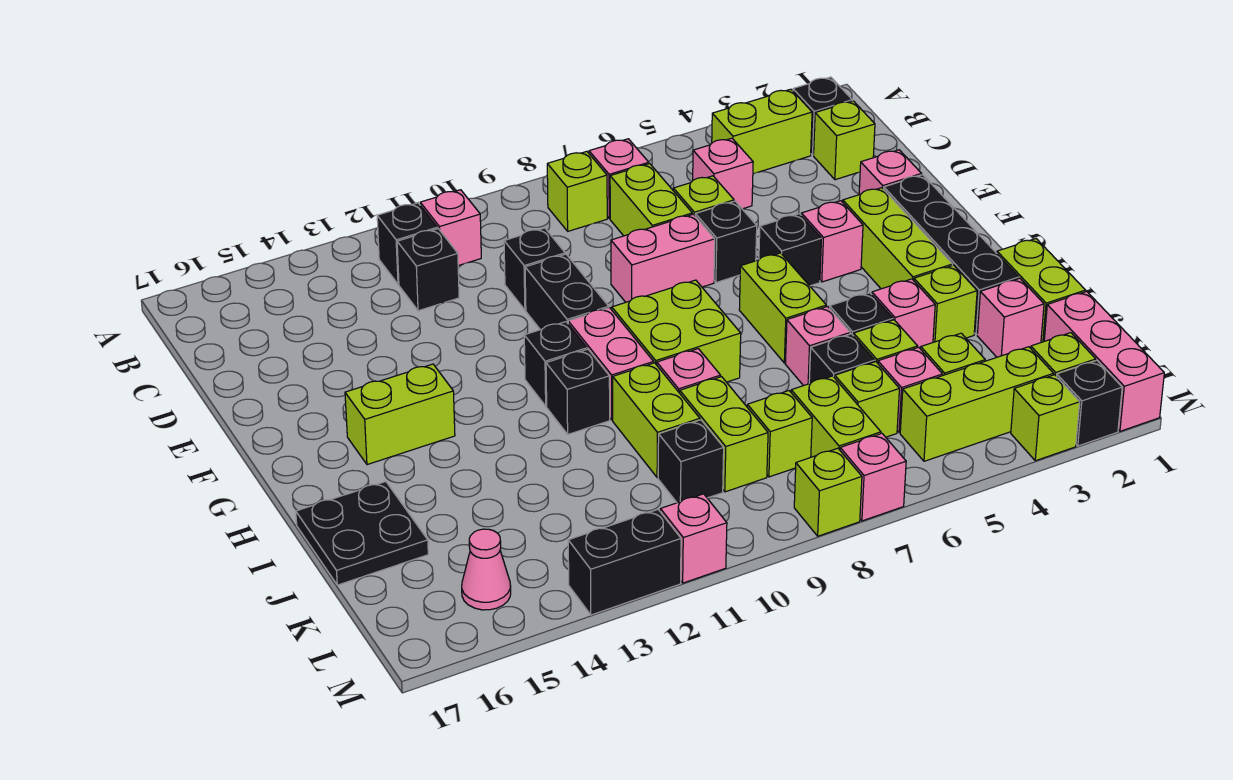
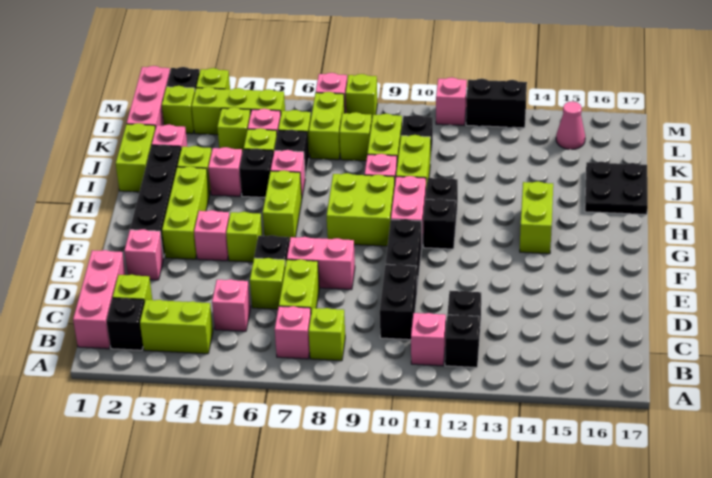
none -> pink 1x3 brick [73,250,126,349]
black 1x1 brick [504,228,565,310] -> black 1x2 brick [380,264,417,340]
black 1x1 brick [759,214,821,286] -> lime 1x1 brick [226,212,263,262]
lime 1x2 brick [345,364,455,465] -> lime 1x2 brick turned to [520,182,553,254]

